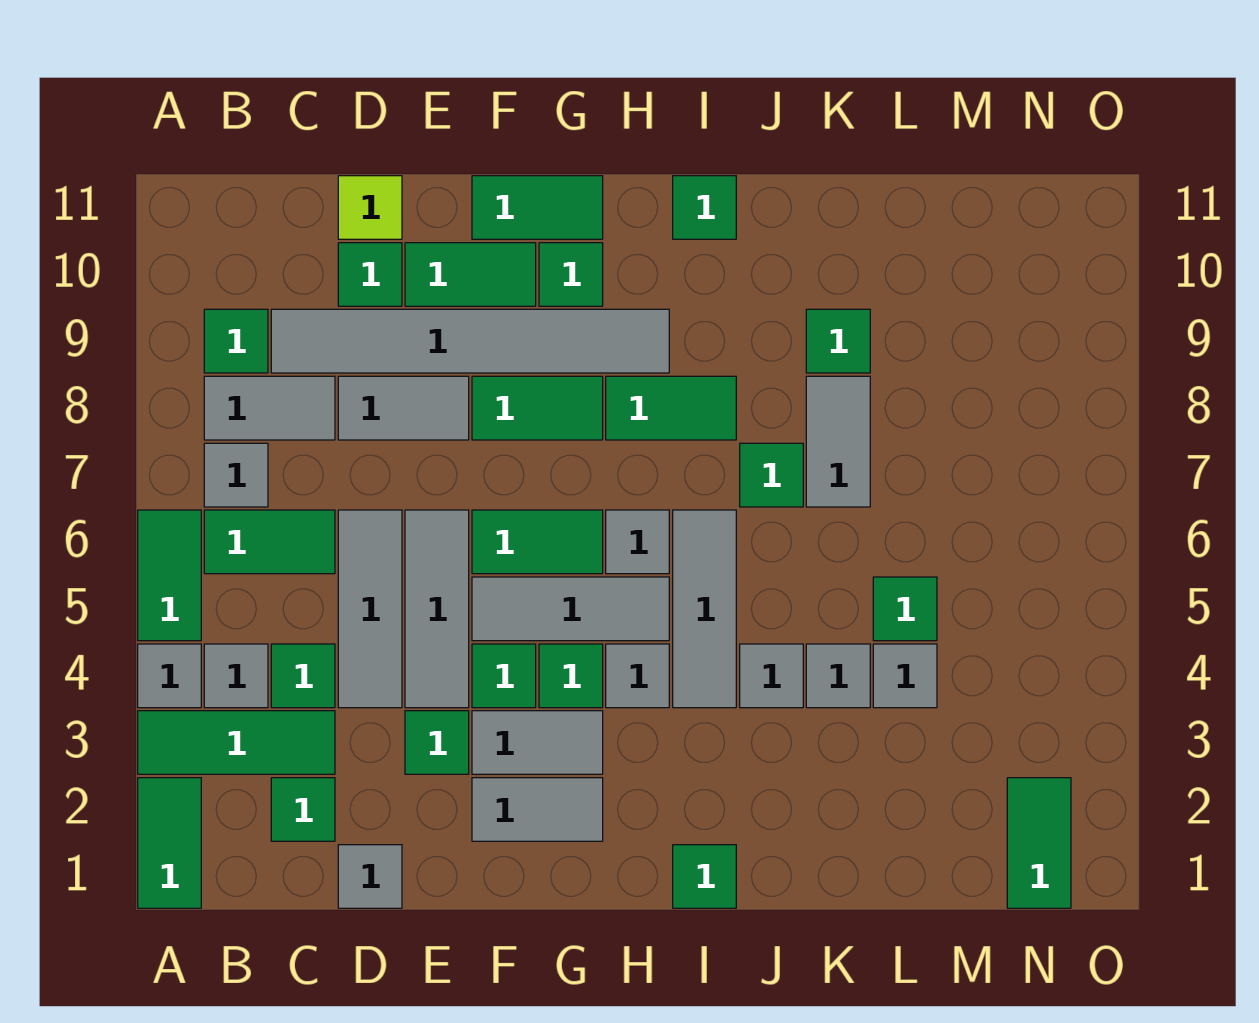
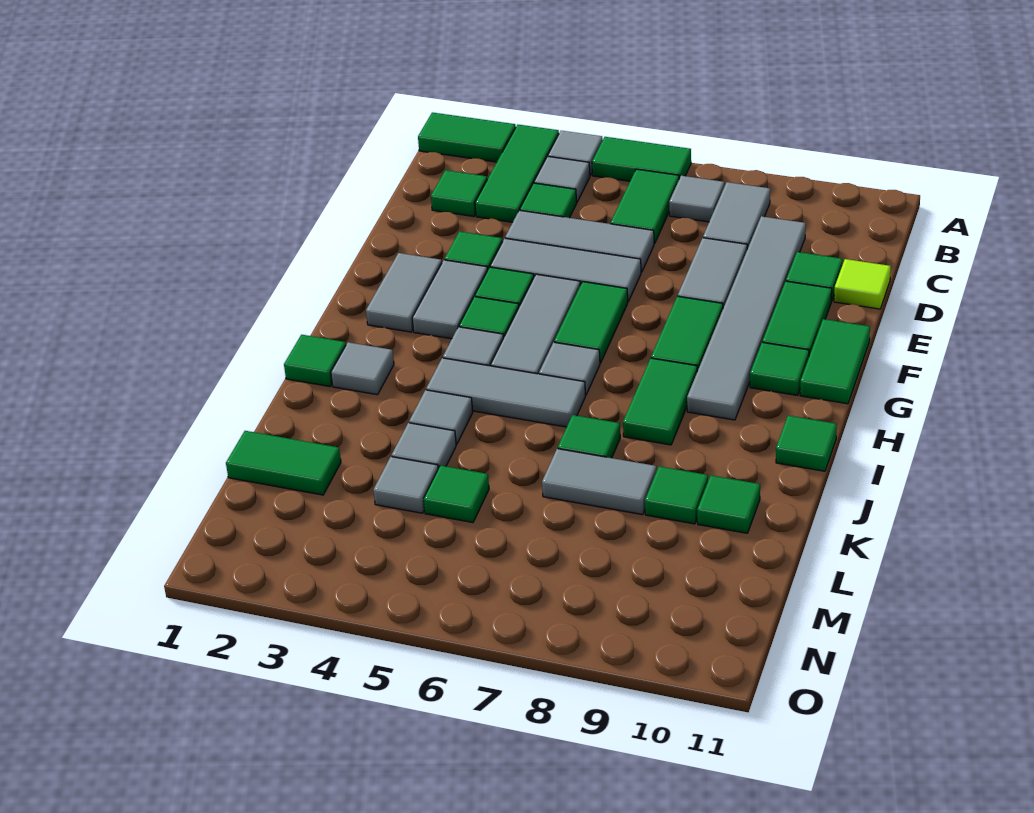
green 1x1 tile [204,309,268,373] -> green 1x1 tile moved to [697,475,760,533]
grey 1x1 tile [338,845,402,908] -> grey 1x1 tile moved to [331,342,394,395]
green 1x2 tile [1007,778,1071,908] -> green 1x2 tile moved to [226,431,341,495]

